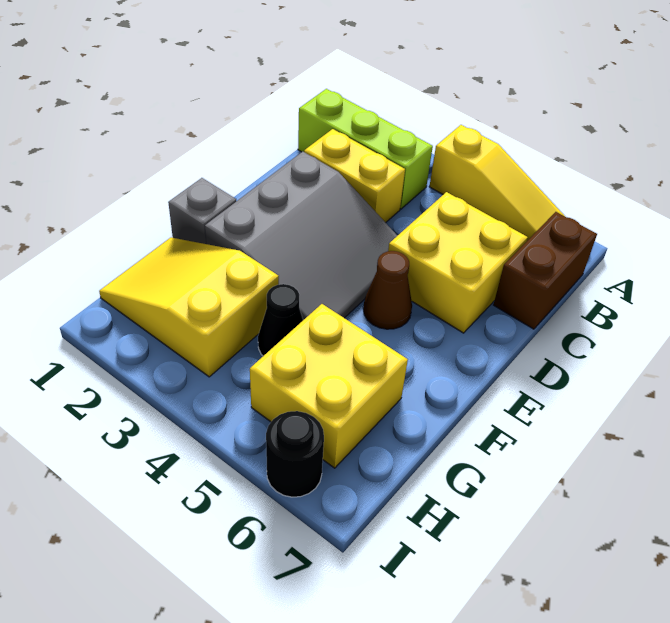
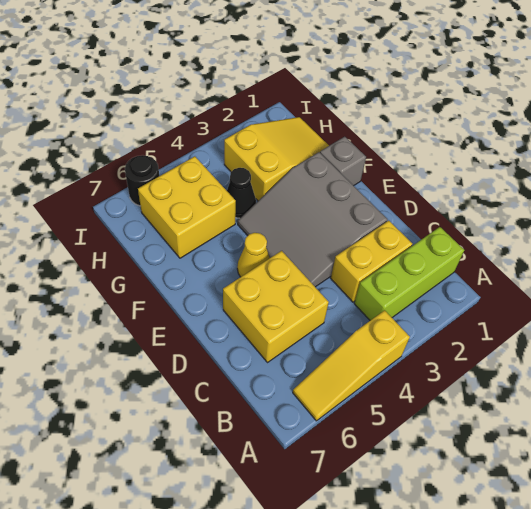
brown 1x2 brick [494,212,597,329] -> none
brown 1x1 cone [363,251,412,329] -> yellow 1x1 cone [237,233,270,277]

